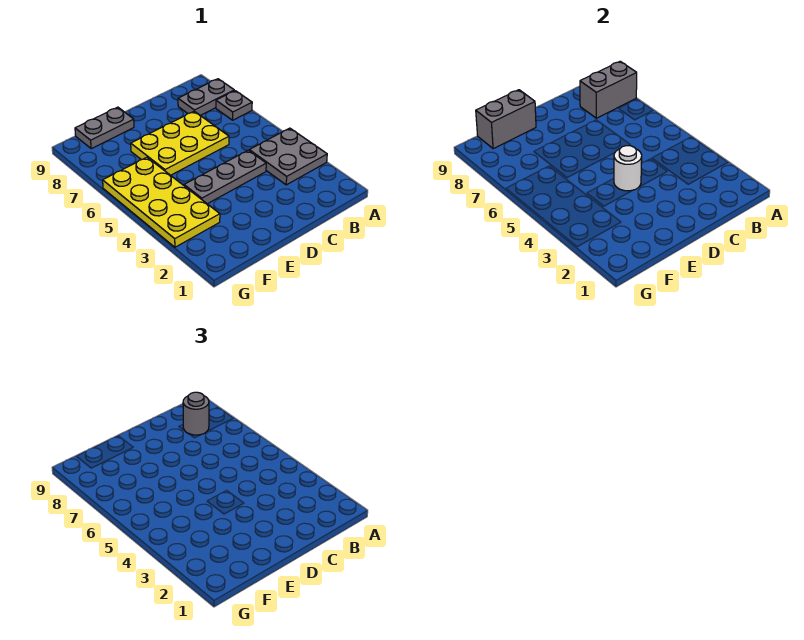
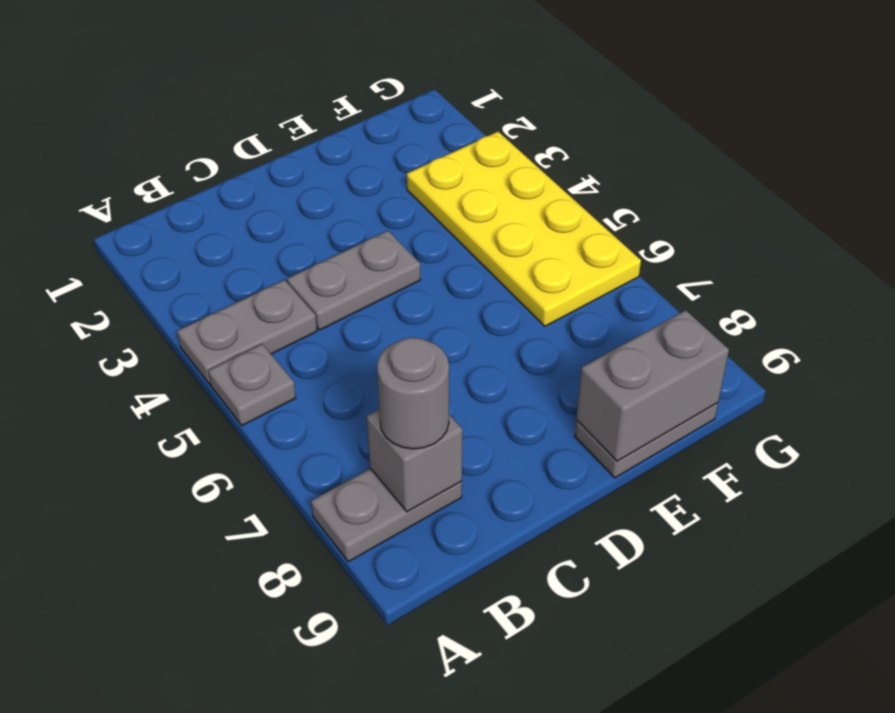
grey 2x2 plate [249,128,327,185] -> grey 1x2 plate [177,280,317,384]
grey 1x1 plate [216,91,252,120] -> grey 1x1 plate moved to [208,344,296,426]
grey 1x2 brick [580,61,637,118] -> grey 1x1 brick [367,410,462,512]
grey 1x3 plate [184,150,266,204] -> grey 1x2 plate [287,231,420,330]
yellow 2x3 plate [131,111,229,175] -> none
white 1x1 round brick [614,146,642,191] -> none

